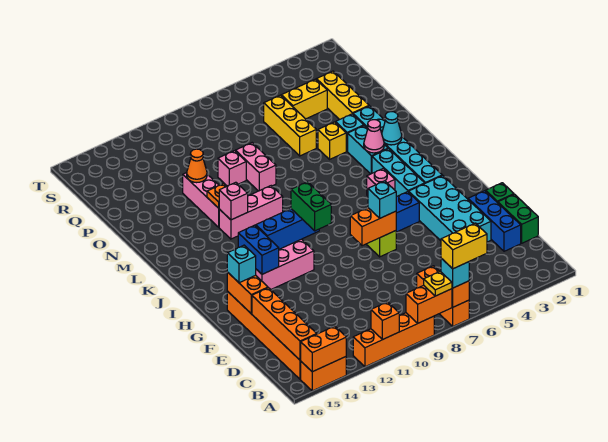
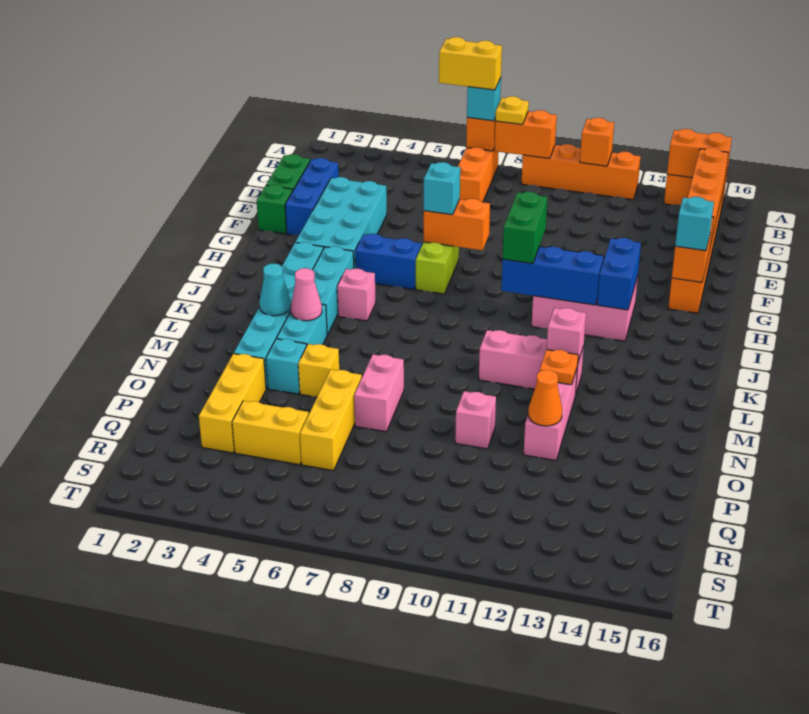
pink 1x2 brick [235,143,276,191] -> pink 1x2 brick moved to [354,354,404,432]

